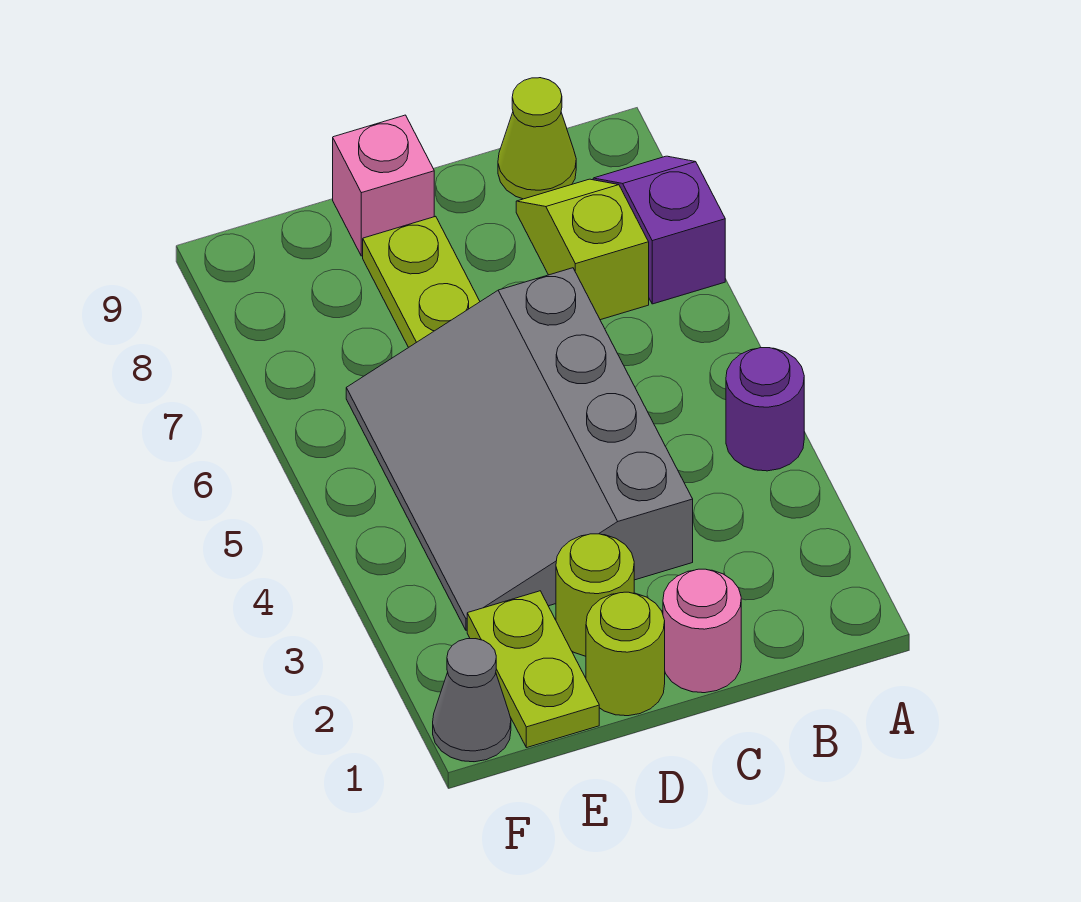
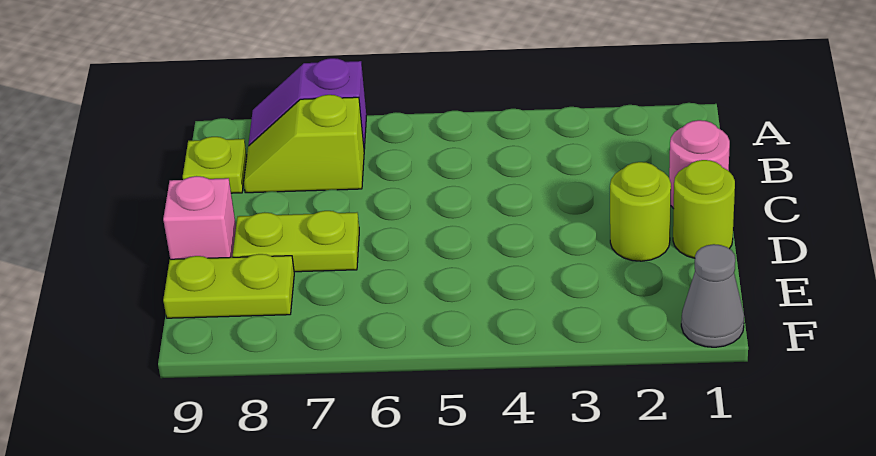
purple 1x1 round brick [726,348,804,471] -> none
lime 1x1 cone [498,78,576,199] -> lime 1x1 plate [183,137,247,193]
grey 3x4 slope [346,268,693,630] -> none
lime 1x2 plate [467,591,599,748] -> lime 1x2 plate moved to [163,254,294,318]

